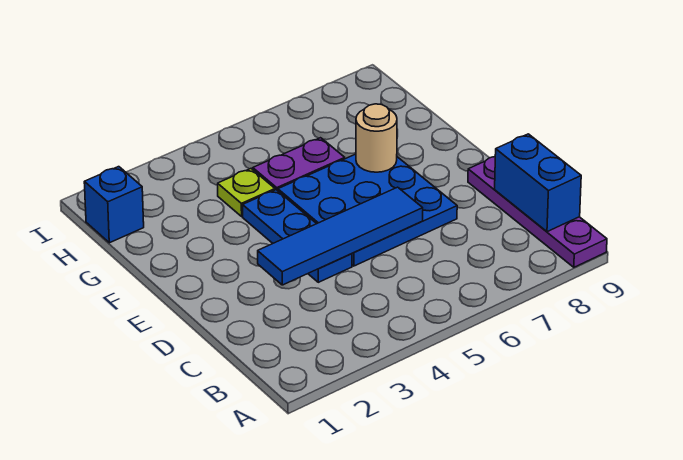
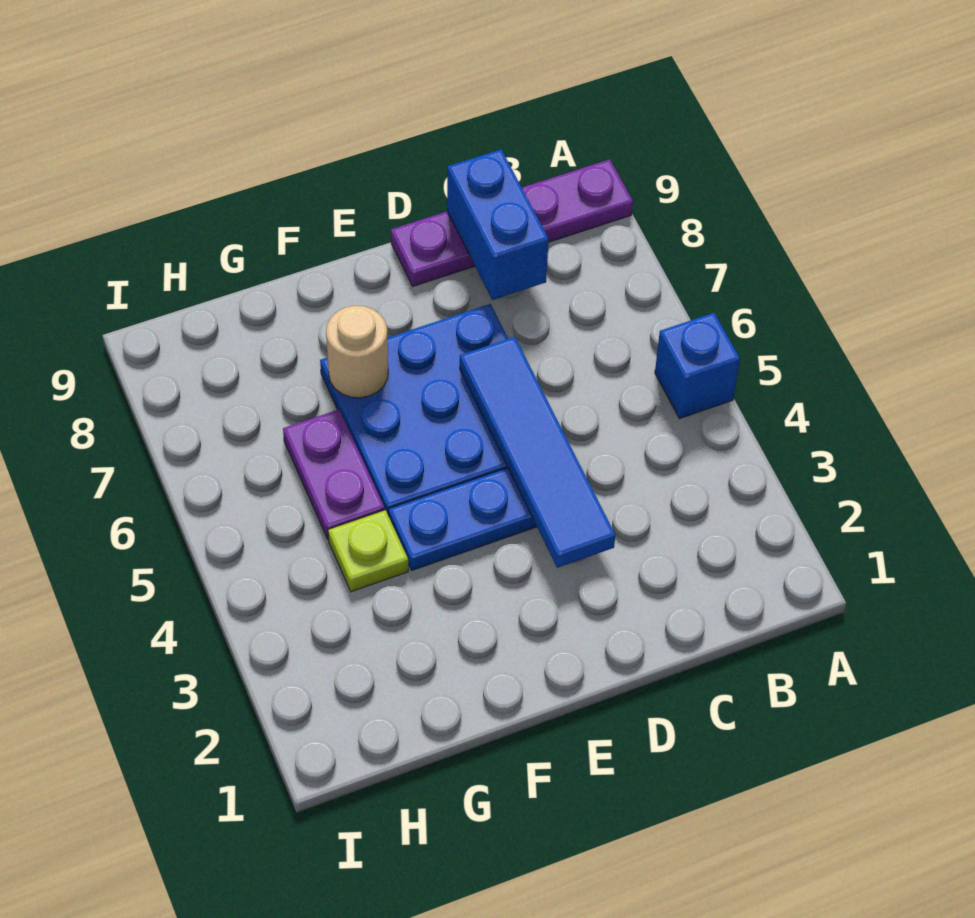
blue 1x2 brick [495,134,581,232] -> blue 1x2 brick turned to [447,150,549,300]
blue 1x1 brick [84,167,144,243] -> blue 1x1 brick moved to [655,313,740,419]

